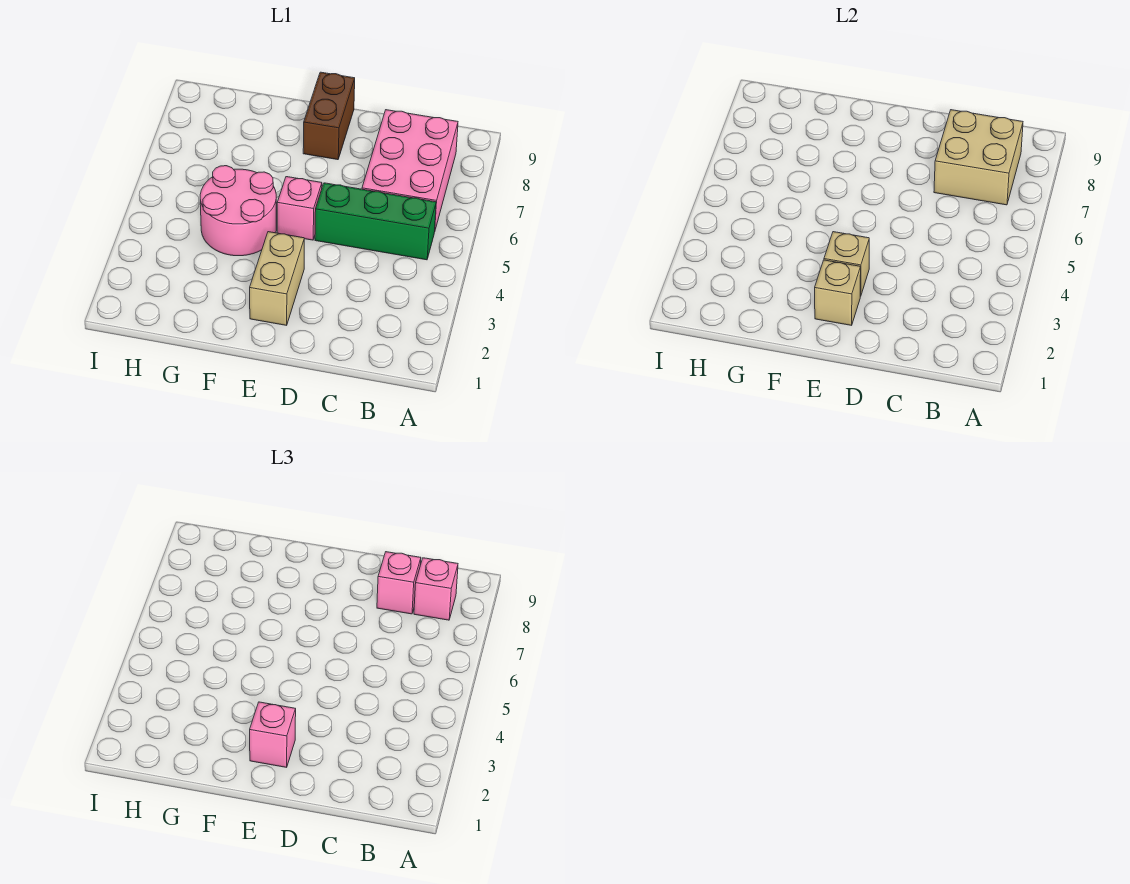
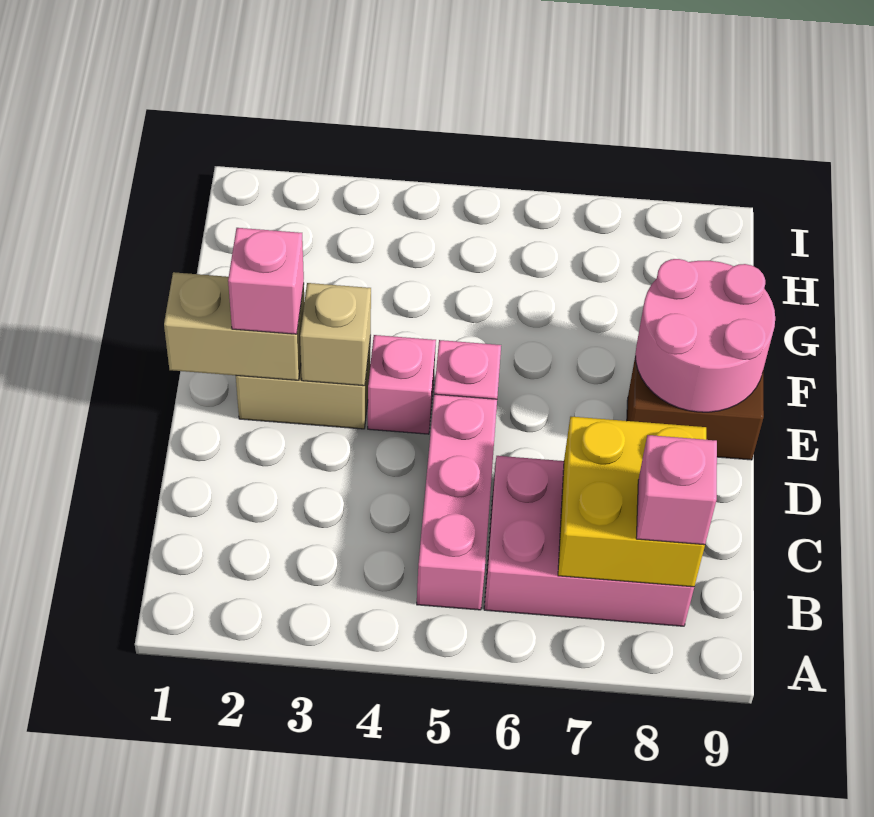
green 1x3 brick [315,183,436,260] -> pink 1x3 brick [417,394,497,610]
tan 2x2 brick [934,110,1023,205] -> yellow 2x2 brick [558,417,706,587]
pink 1x1 brick [377,552,421,614] -> pink 1x1 brick moved to [368,335,436,434]
tan 1x1 brick [815,260,861,325] -> tan 1x2 brick [164,272,304,380]
pink 2x2 round brick [200,166,276,256] -> pink 2x2 round brick moved to [635,259,775,412]

